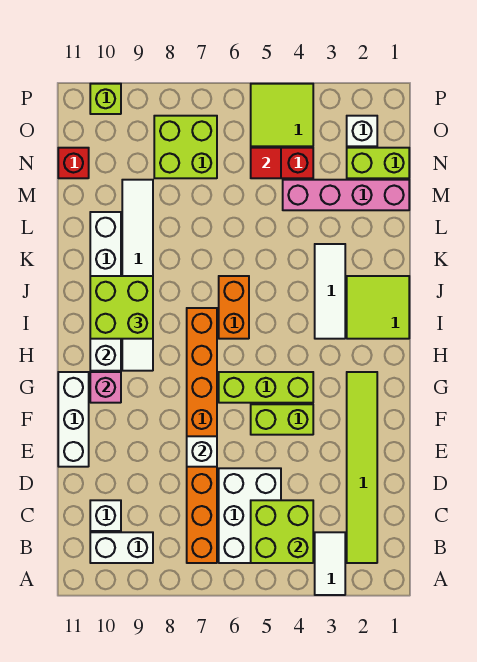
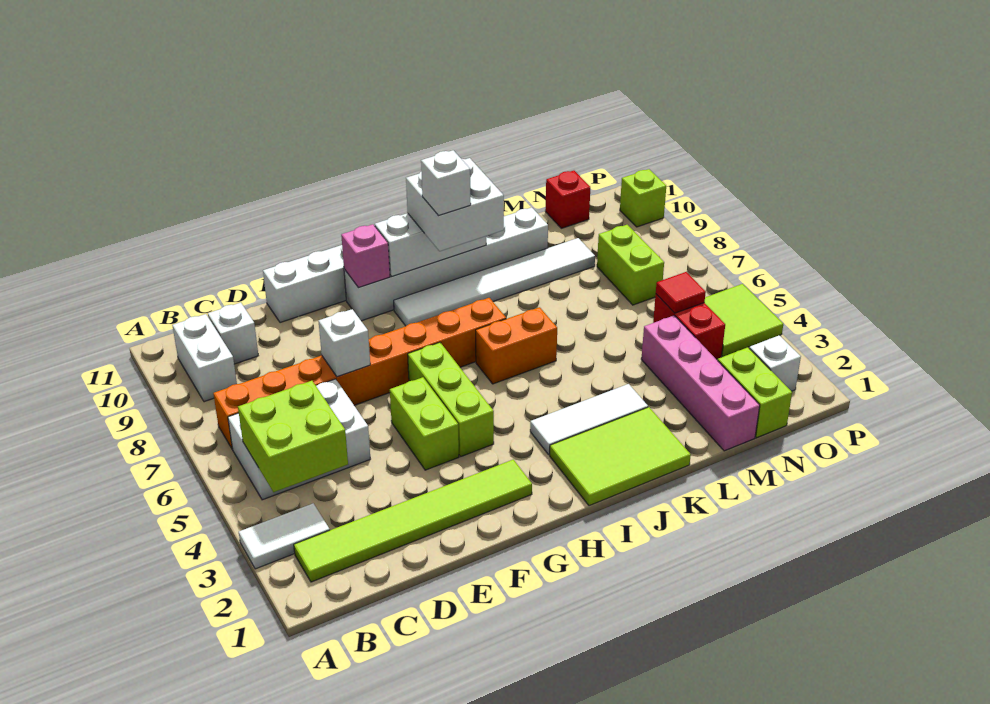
lime 2x2 tile [347,276,409,339] -> lime 2x3 tile [550,407,691,506]
lime 2x2 brick [90,276,153,339] -> white 2x2 brick [406,158,504,251]
none -> white 1x1 brick [421,150,471,216]
lime 2x2 brick [154,116,217,178] -> lime 1x2 brick [597,225,664,305]

